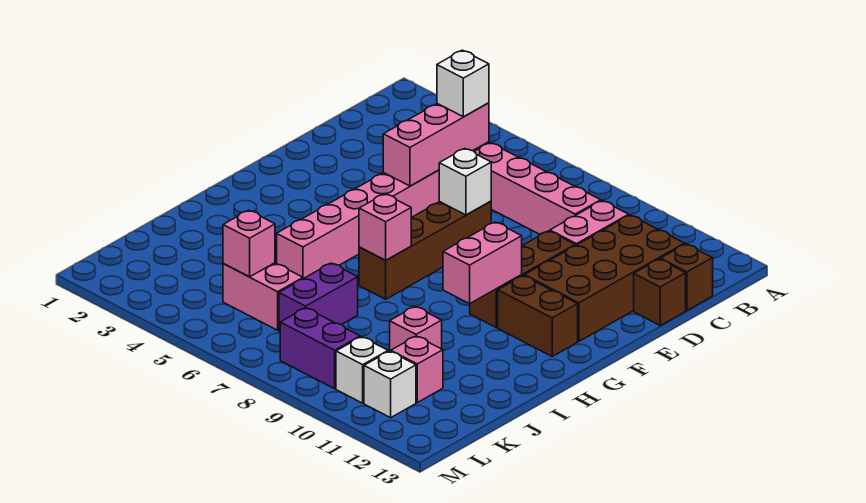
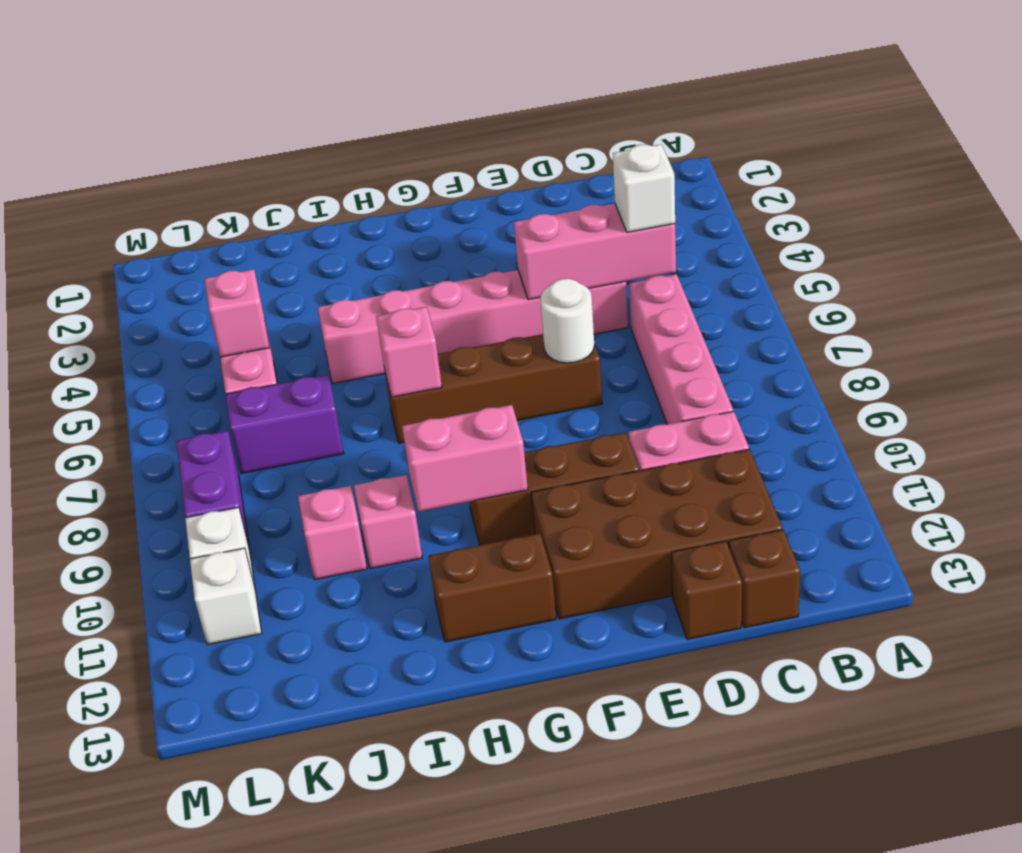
white 1x1 brick [439,148,491,215] -> white 1x1 round brick [540,279,594,363]
brown 1x2 brick [498,276,578,356] -> brown 1x2 brick turned to [428,533,556,642]
pink 1x1 brick [391,336,443,403] -> pink 1x1 brick moved to [354,475,422,569]

